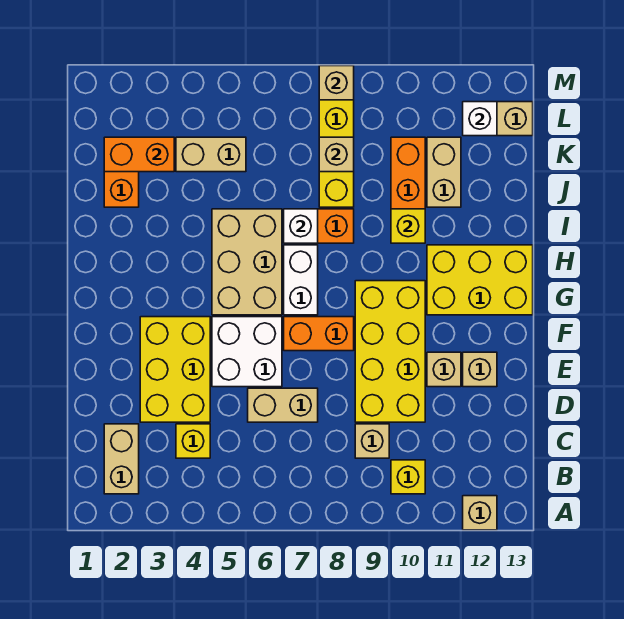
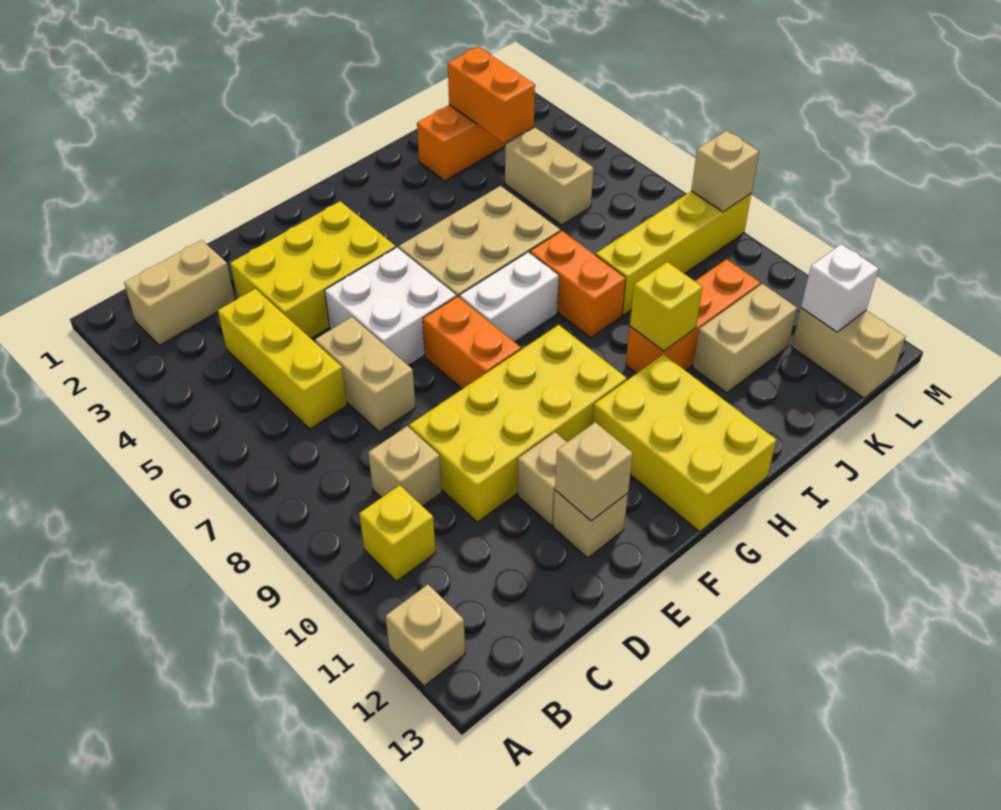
yellow 1x1 brick [176,424,210,458] -> yellow 1x3 brick [218,289,347,429]
white 1x1 brick [284,209,318,243] -> none
tan 1x1 brick [319,137,354,172] -> tan 1x1 brick moved to [555,422,633,521]

